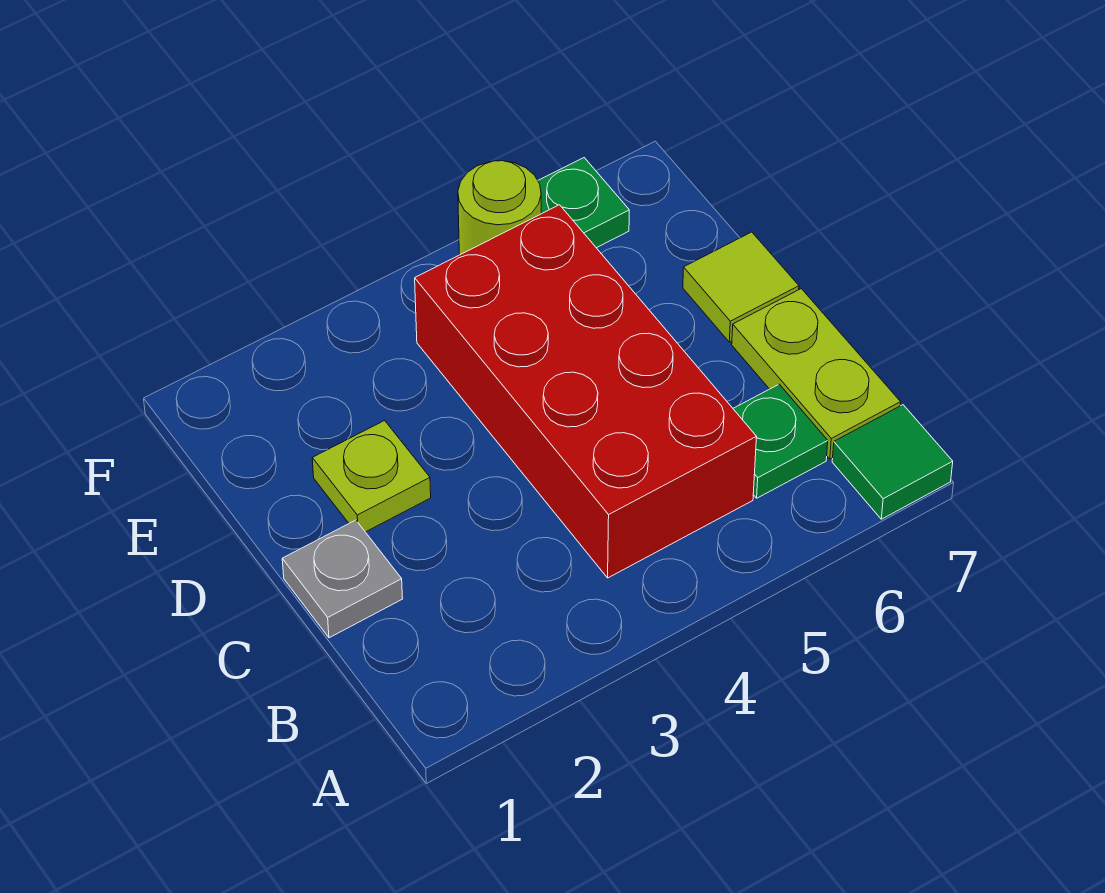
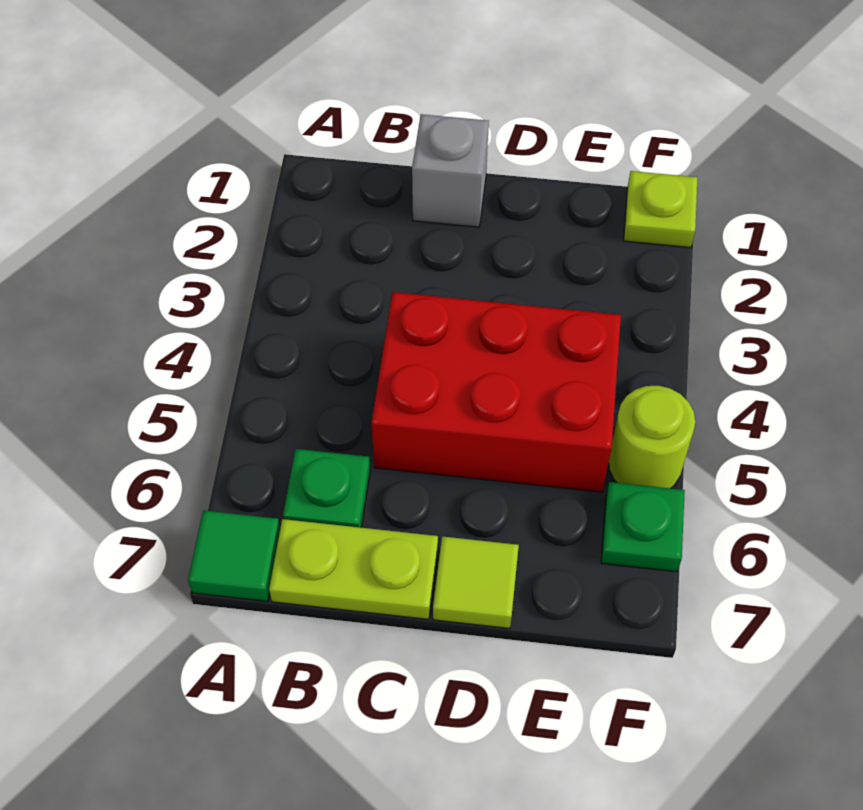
red 2x4 brick [415,205,756,578] -> red 2x3 brick [371,292,621,492]
grey 1x1 plate [282,520,403,638] -> grey 1x1 brick [412,114,489,227]
lime 1x1 plate [312,421,431,532] -> lime 1x1 plate moved to [624,171,698,248]

